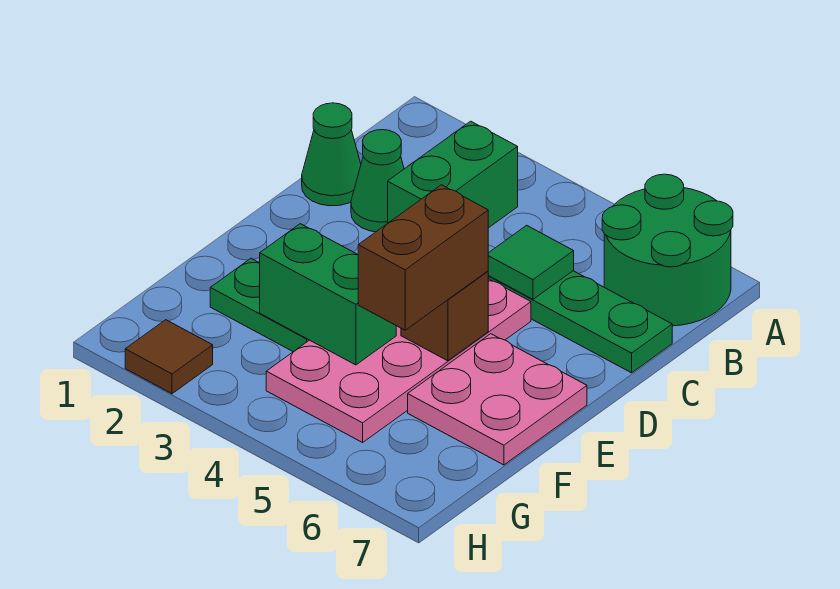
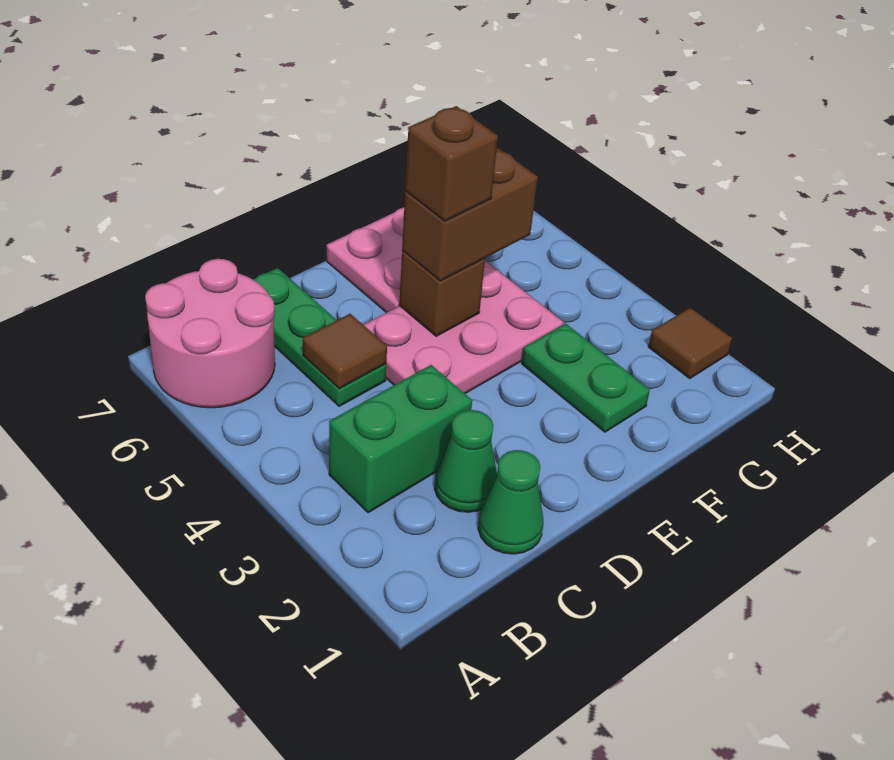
green 2x2 round brick [602,174,733,326] -> pink 2x2 round brick [145,259,275,408]
green 1x1 tile [488,225,574,299] -> brown 1x1 tile [303,314,387,389]
pink 2x4 plate [266,279,531,442] -> pink 2x3 plate [364,261,564,393]
none -> brown 1x1 brick [405,106,498,221]
green 1x2 brick [260,224,396,365] -> none

